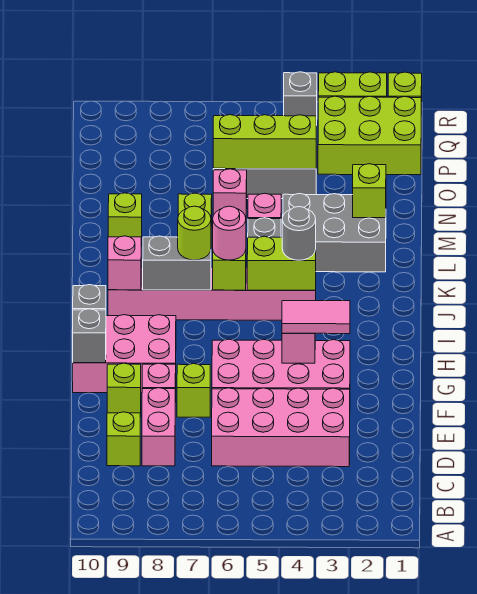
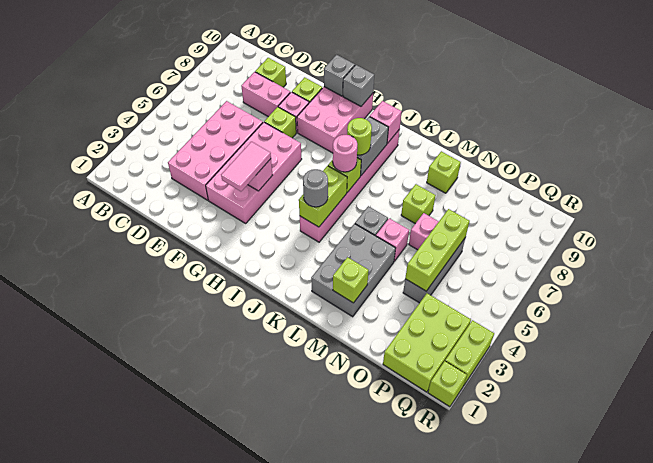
grey 1x1 brick [284,72,317,125] -> none

